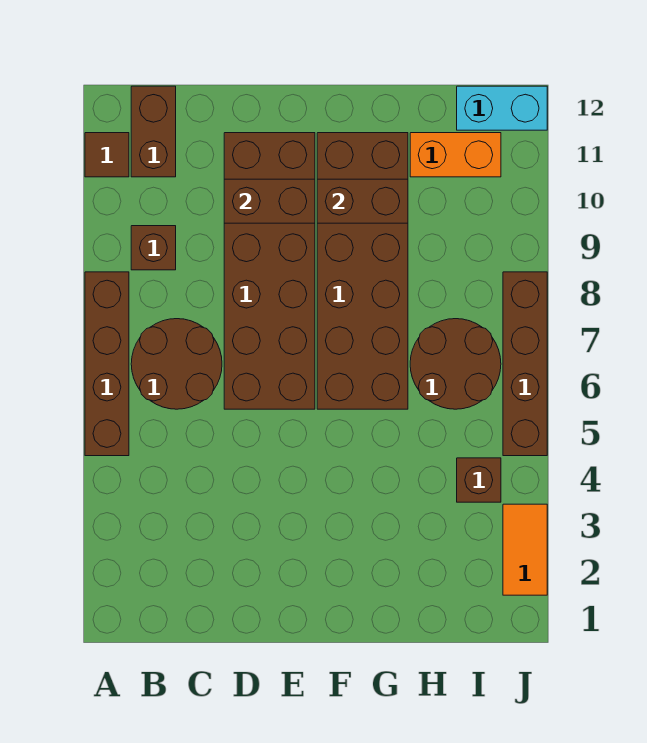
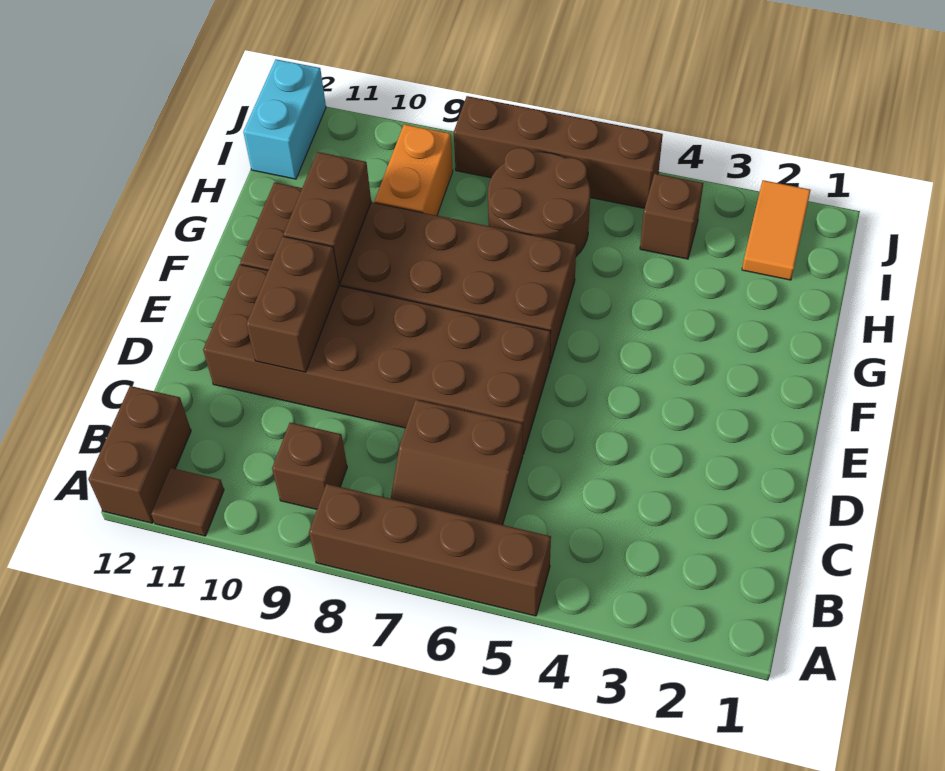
brown 2x2 round brick [131,319,222,409] -> brown 2x2 slope [391,400,523,525]
brown 1x2 brick [131,86,176,177] -> brown 1x2 brick turned to [88,386,191,523]
orange 1x2 brick [410,133,501,177] -> orange 1x2 brick moved to [375,124,453,216]
orange 1x2 tile [503,504,547,595] -> orange 1x2 tile turned to [742,180,811,280]

